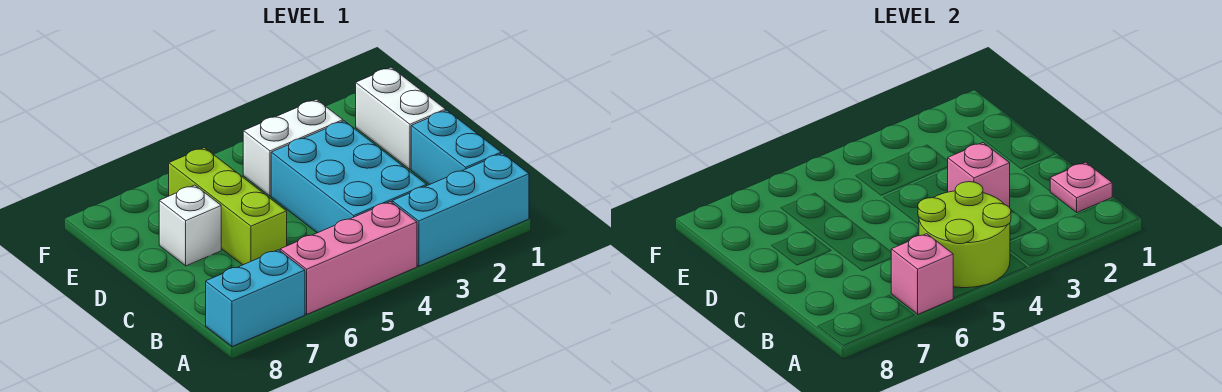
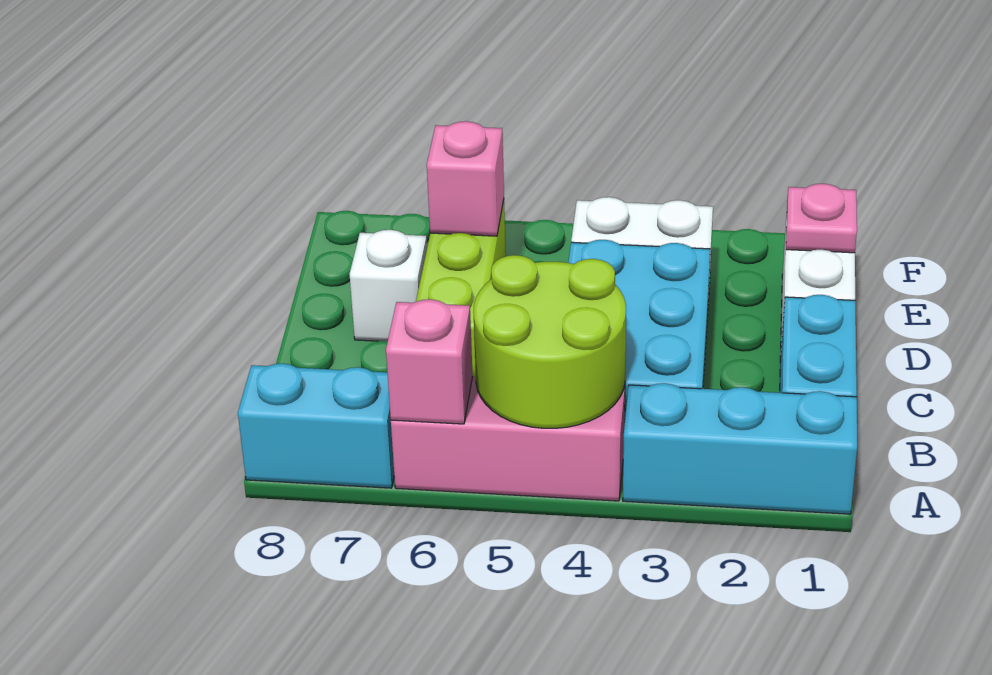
pink 1x1 plate [1050,162,1112,212] -> pink 1x1 plate moved to [786,184,857,253]
pink 1x1 brick [948,143,1010,208] -> pink 1x1 brick moved to [427,121,504,236]

